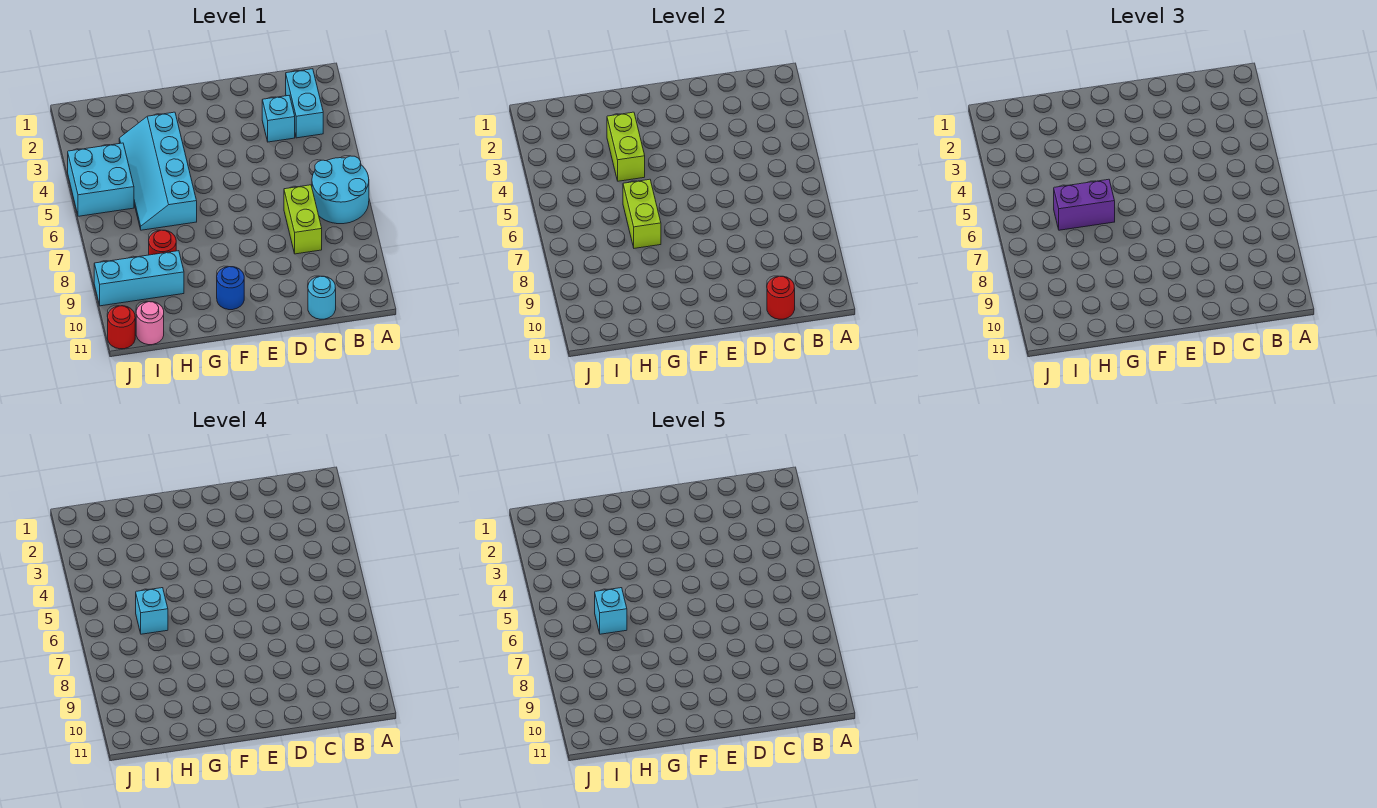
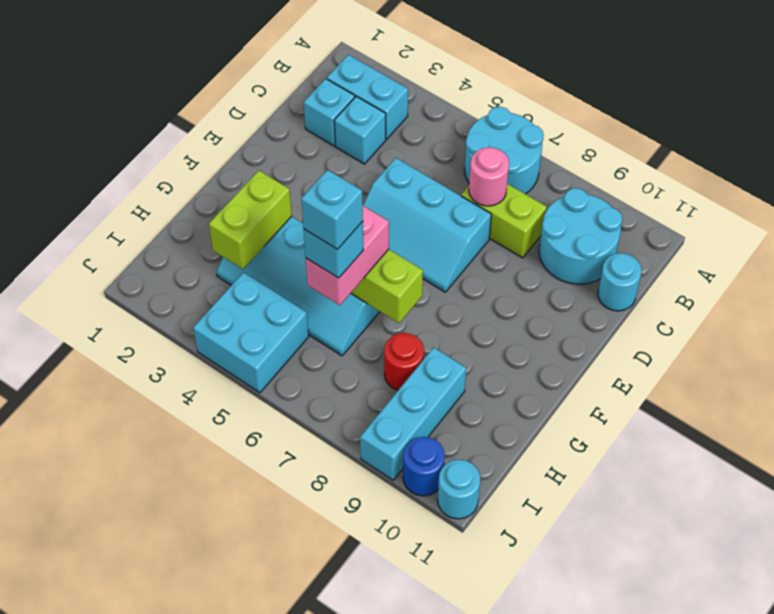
none -> cyan 2x2 round brick [539,188,622,284]
none -> cyan 1x1 brick [304,79,355,146]
red 1x1 round brick [767,276,795,319] -> none
none -> cyan 2x3 slope [363,158,491,292]
blue 1x1 round brick [217,267,244,310] -> blue 1x1 round brick moved to [403,437,445,496]
lime 1x2 brick [607,112,645,181] -> lime 1x2 brick turned to [209,171,292,269]
purple 1x2 brick [1054,179,1115,230] -> pink 1x2 brick [306,206,389,305]
pink 1x1 round brick [136,302,164,345] -> pink 1x1 round brick moved to [469,147,509,206]
red 1x1 round brick [108,306,135,349] -> cyan 1x1 round brick [438,460,480,519]

